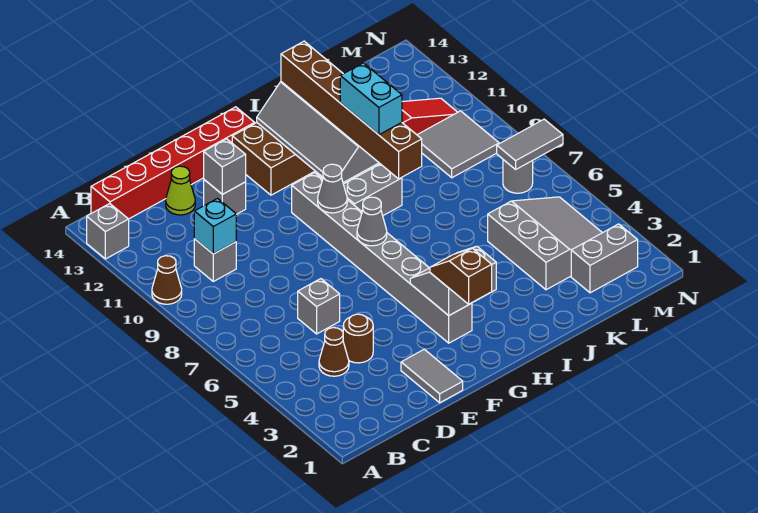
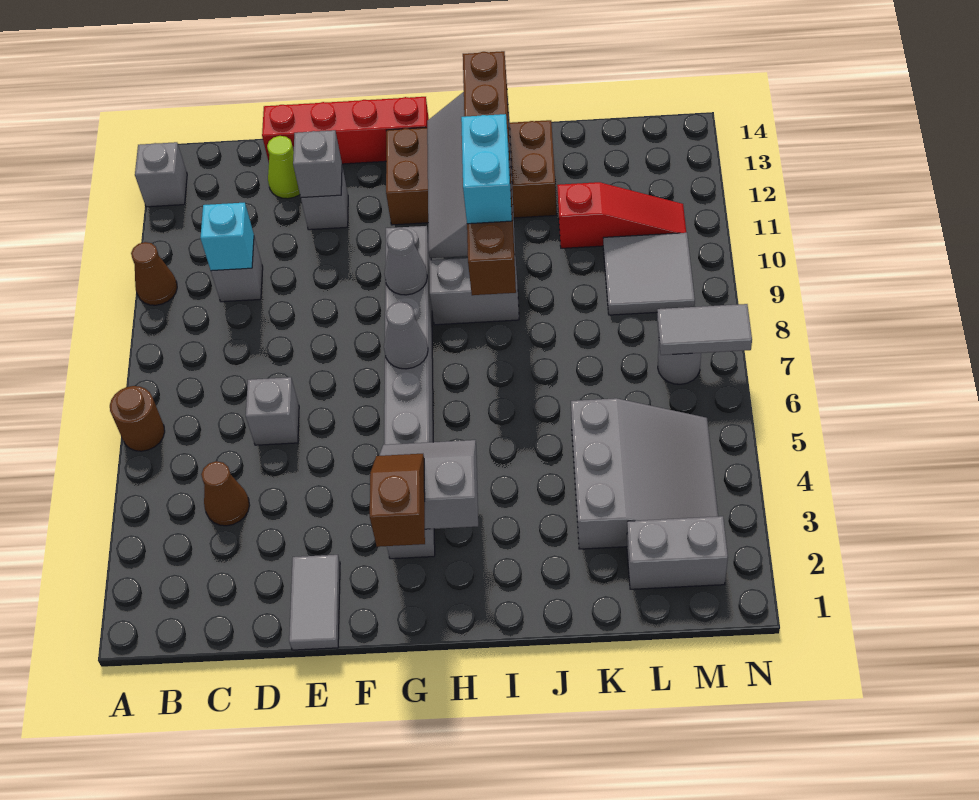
red 1x6 brick [91,107,255,219] -> red 1x4 brick [262,97,429,164]
brown 1x1 round brick [343,314,373,363] -> brown 1x1 round brick moved to [110,386,165,451]

